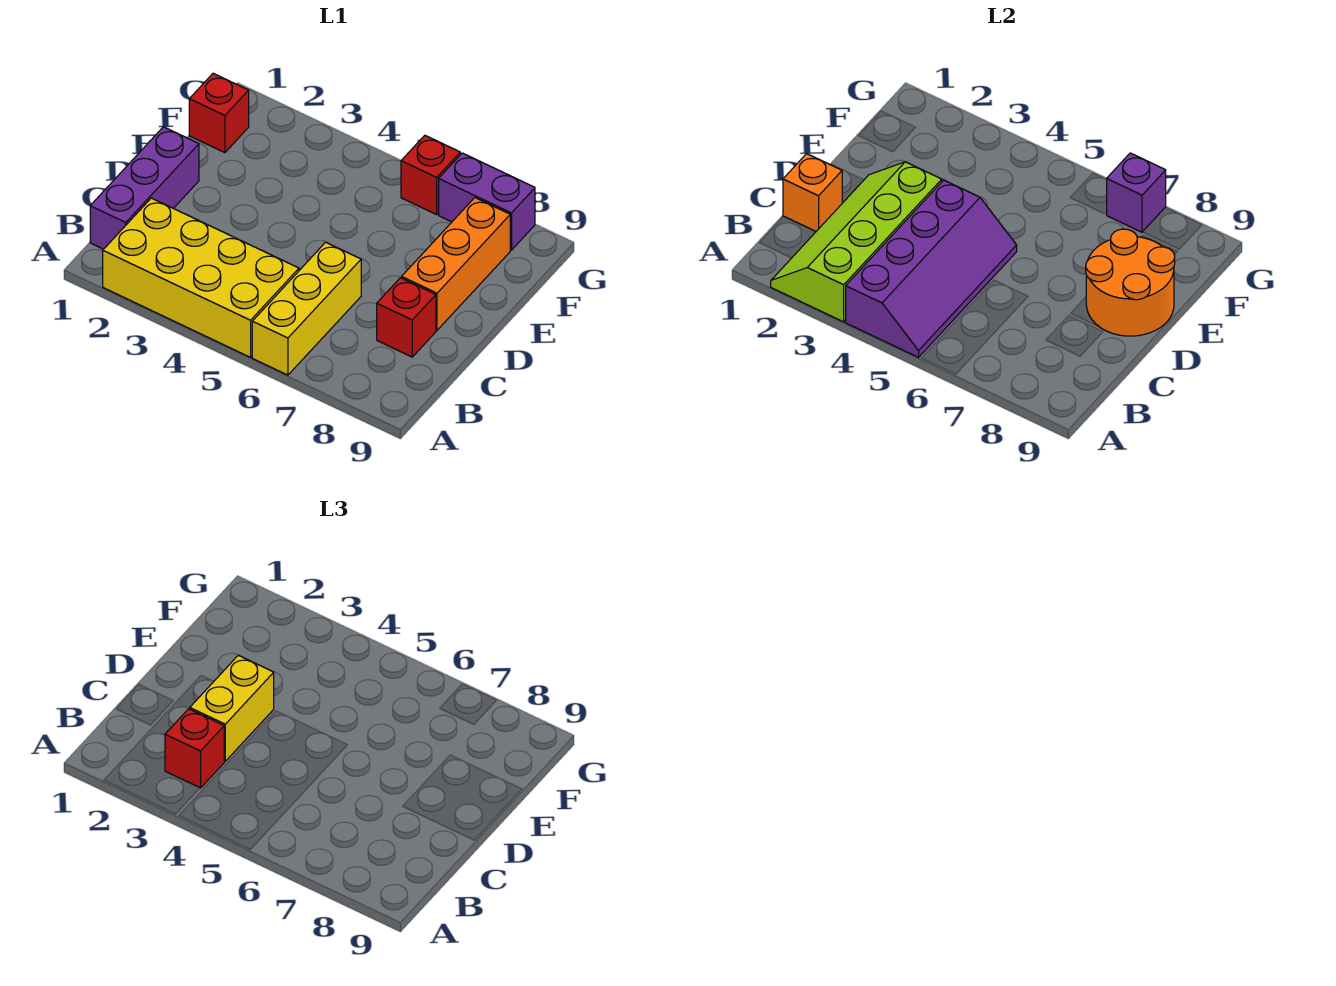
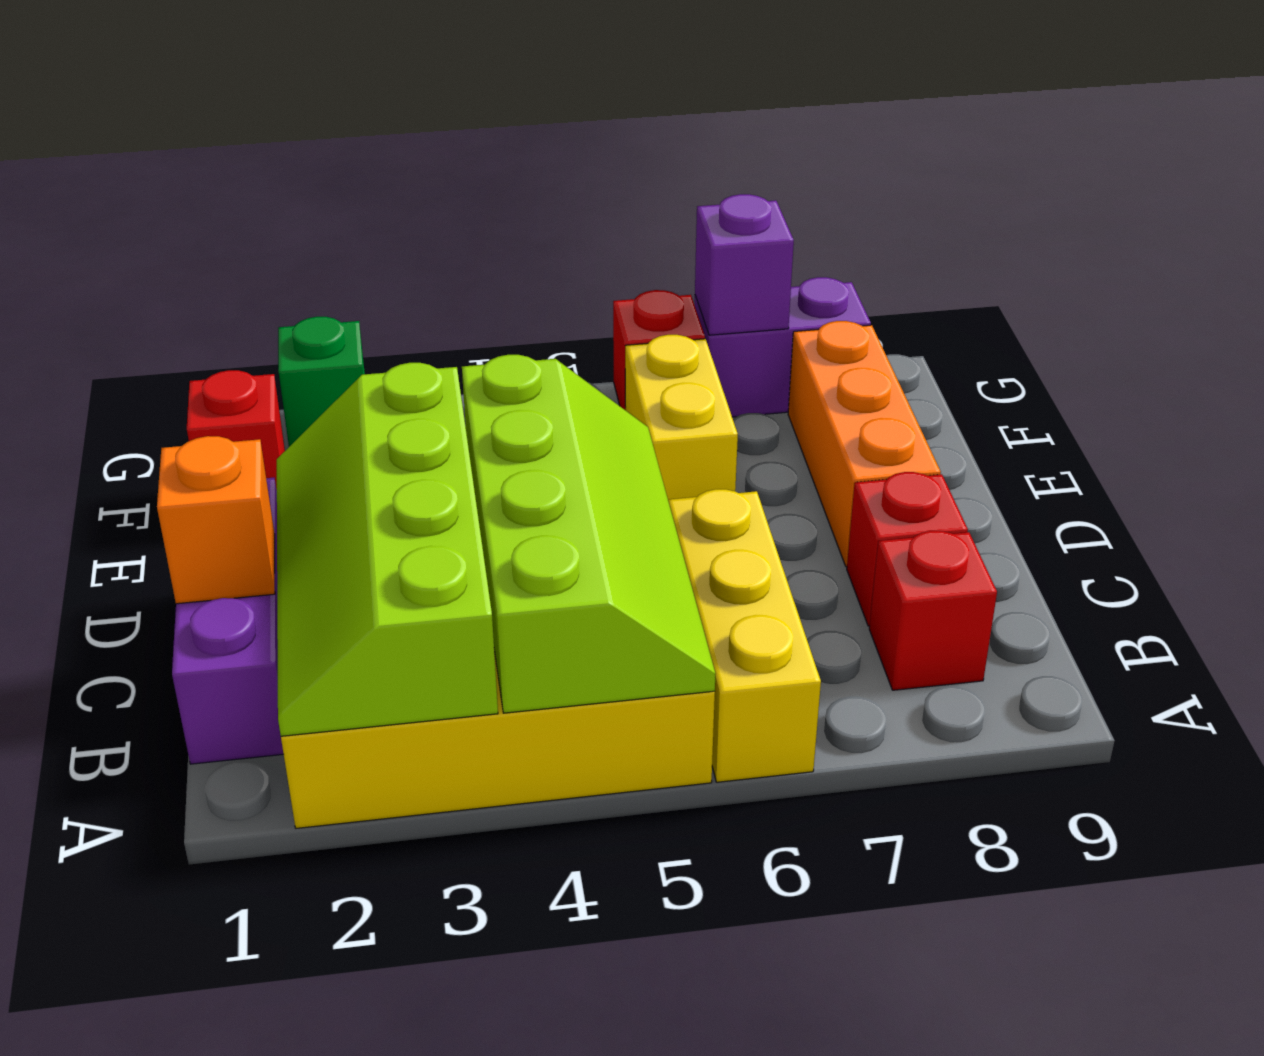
purple 2x4 slope [846,180,1017,357] -> lime 2x4 slope [462,355,715,713]
red 1x1 brick [165,709,224,788] -> red 1x1 brick moved to [869,531,997,690]
yellow 1x2 brick [190,655,274,761] -> yellow 1x2 brick moved to [625,335,738,499]
orange 2x2 round brick [1086,229,1175,336] -> none
none -> green 1x1 brick [278,317,365,447]

